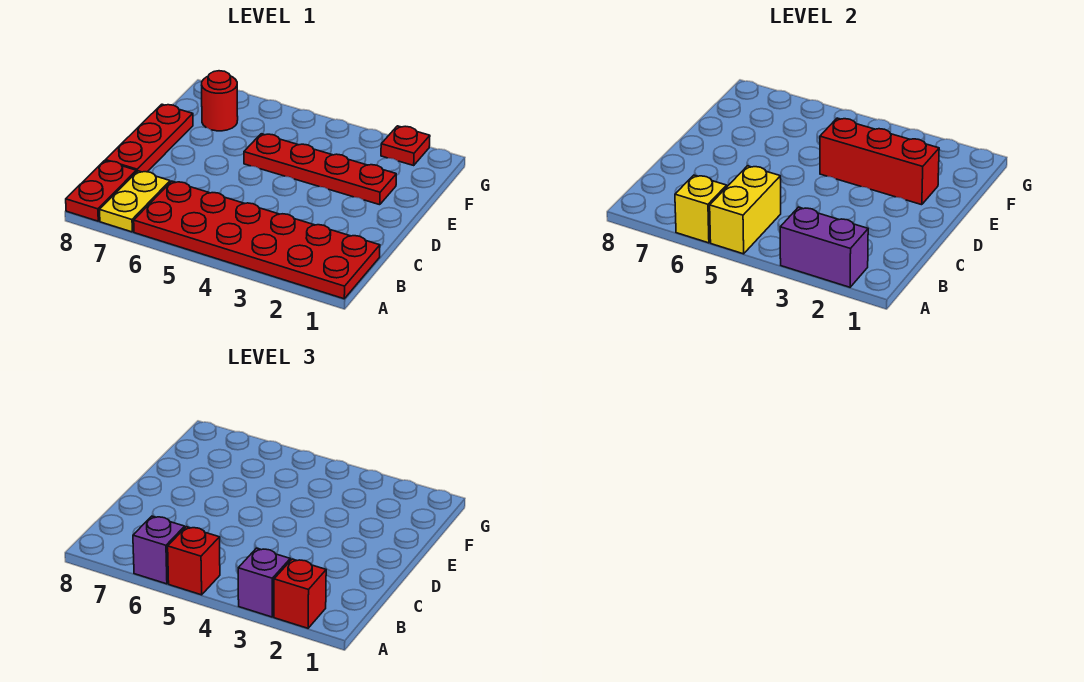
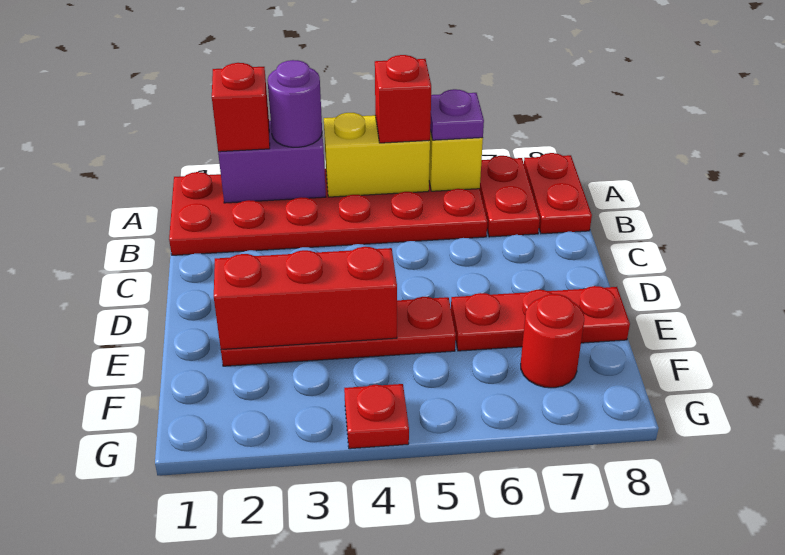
purple 1x1 brick [238,548,290,617] -> purple 1x1 round brick [267,60,322,147]
yellow 1x2 brick [710,166,781,254] -> yellow 1x2 brick turned to [324,113,430,197]
purple 1x1 brick [133,516,185,584] -> purple 1x1 plate [430,89,484,140]
yellow 1x2 plate [100,171,170,232] -> red 1x2 plate [480,156,540,237]
red 1x3 plate [105,104,193,172] -> red 1x3 plate turned to [451,286,630,351]
red 1x1 plate [381,126,430,165] -> red 1x1 plate moved to [344,384,409,449]

